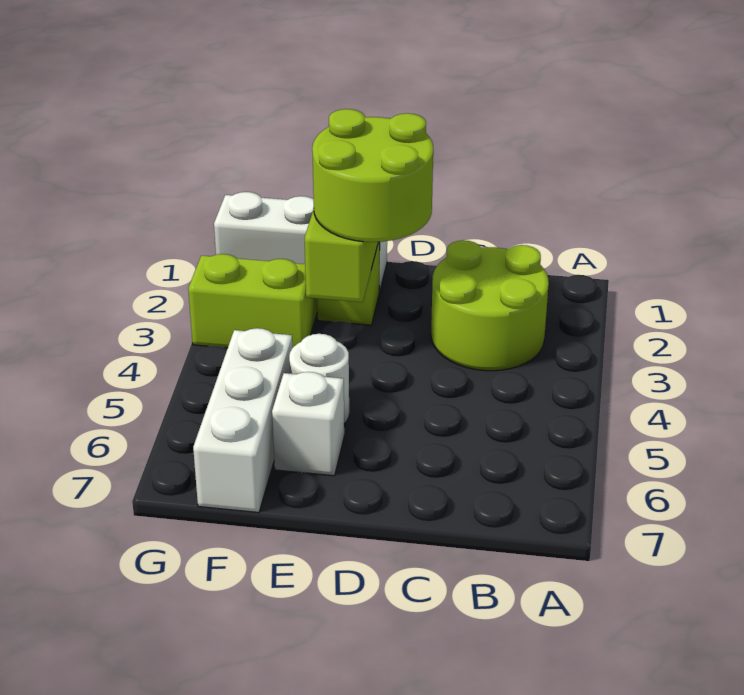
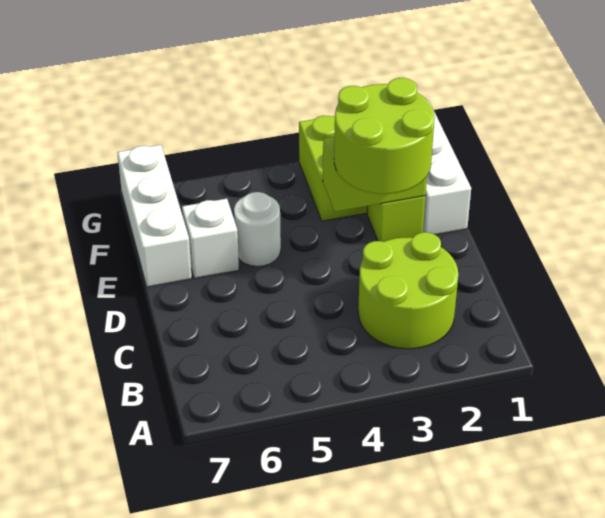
white 1x3 brick [193,328,292,512] -> white 1x3 brick turned to [117,145,192,287]

